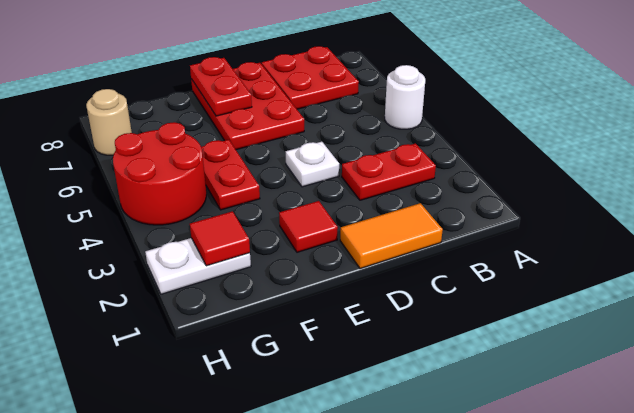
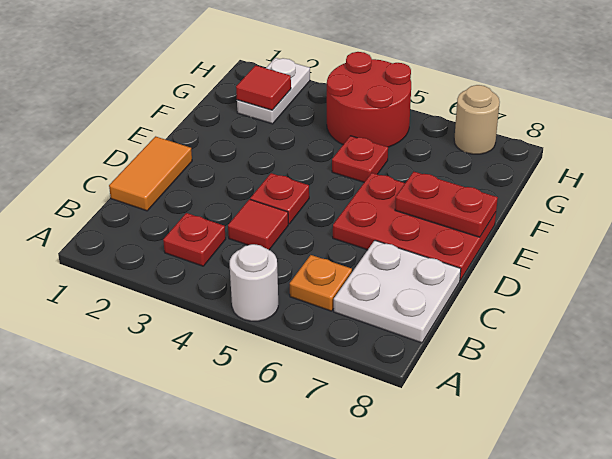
red 1x2 plate [342,143,436,200] -> red 1x1 plate [163,213,226,266]
none -> orange 1x1 plate [290,255,352,311]
red 2x2 plate [262,46,359,109] -> white 2x2 plate [334,240,461,343]
white 1x1 plate [286,142,339,187] -> red 1x1 plate [250,173,309,224]
red 1x1 tile [279,201,338,252] -> red 1x1 tile moved to [228,199,288,250]
red 1x2 plate [201,140,260,210] -> red 1x1 plate [332,136,388,182]

